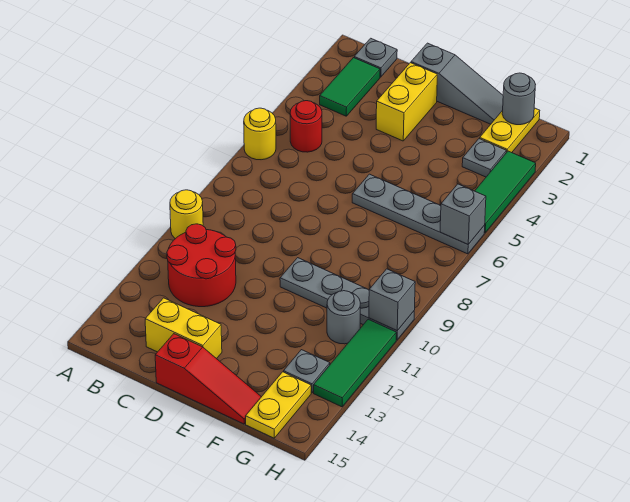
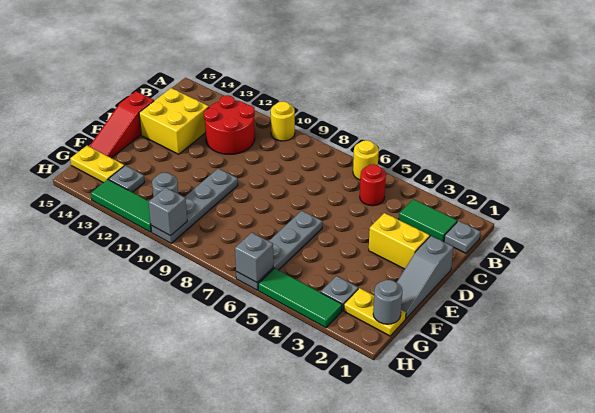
yellow 1x2 brick [145,298,222,359] -> yellow 2x2 brick [139,88,209,154]

